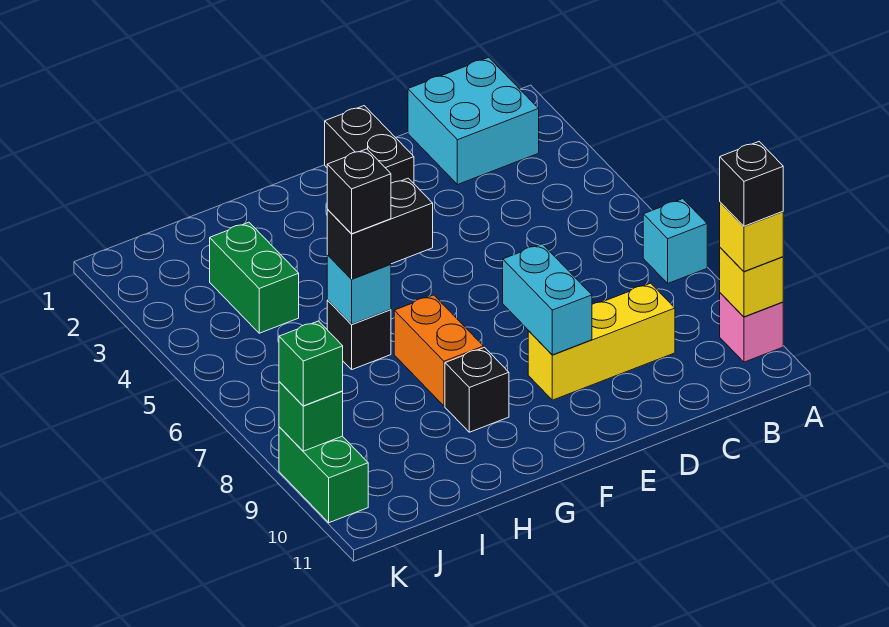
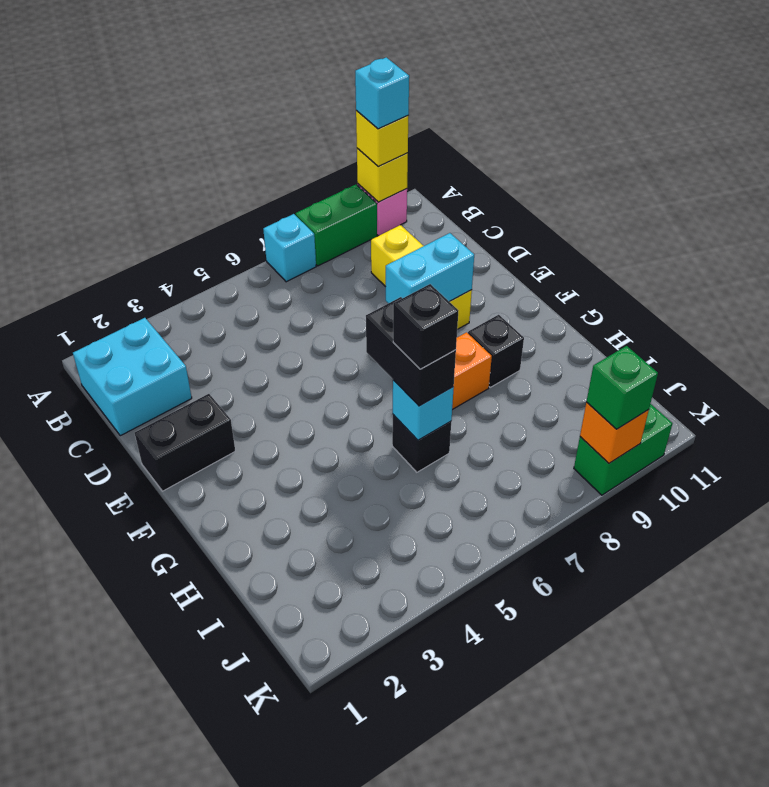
black 1x1 brick [720,142,783,226] -> cyan 1x1 brick [355,57,409,129]
green 1x2 brick [210,222,299,333] -> green 1x2 brick moved to [295,185,377,266]
green 1x1 brick [279,382,343,451] -> orange 1x1 brick [580,402,649,463]

